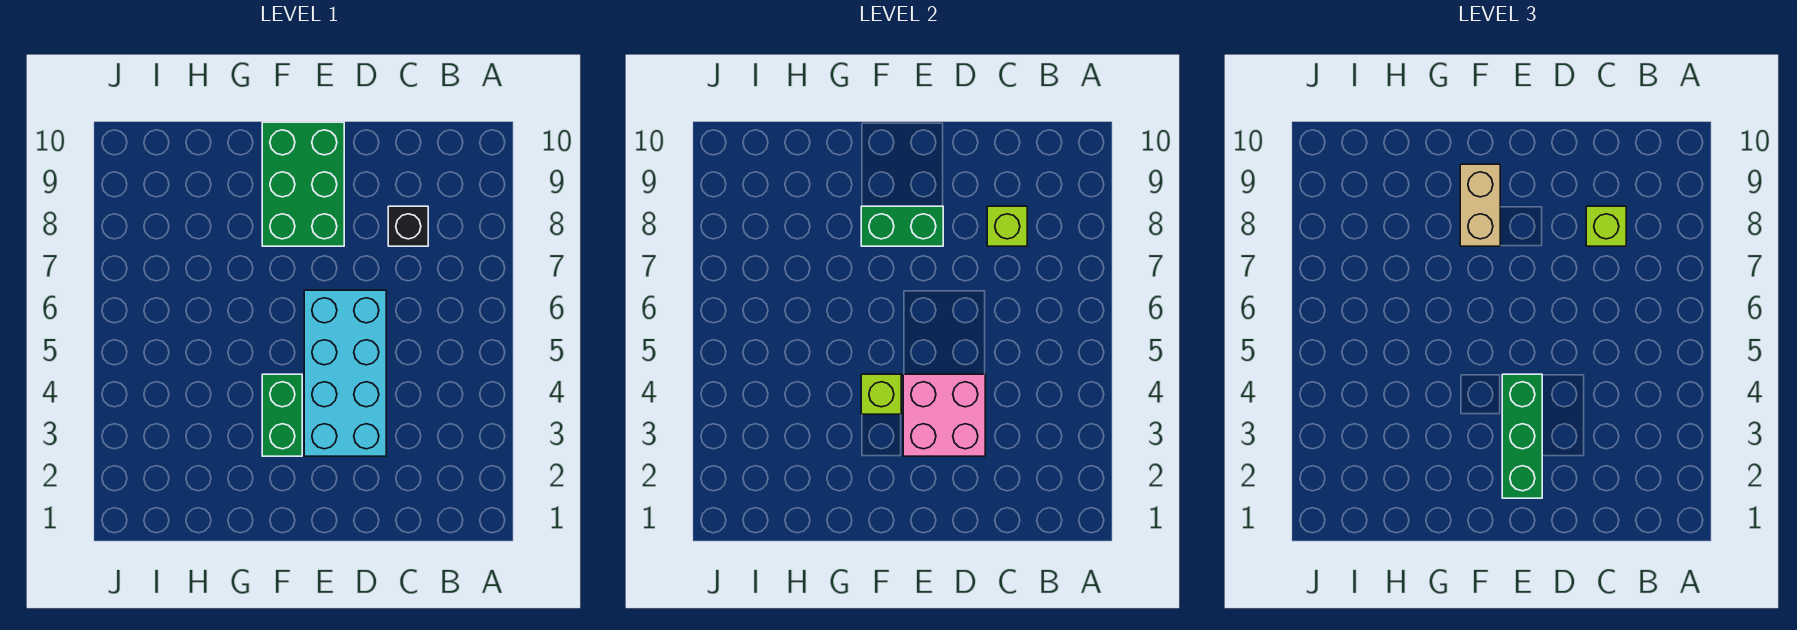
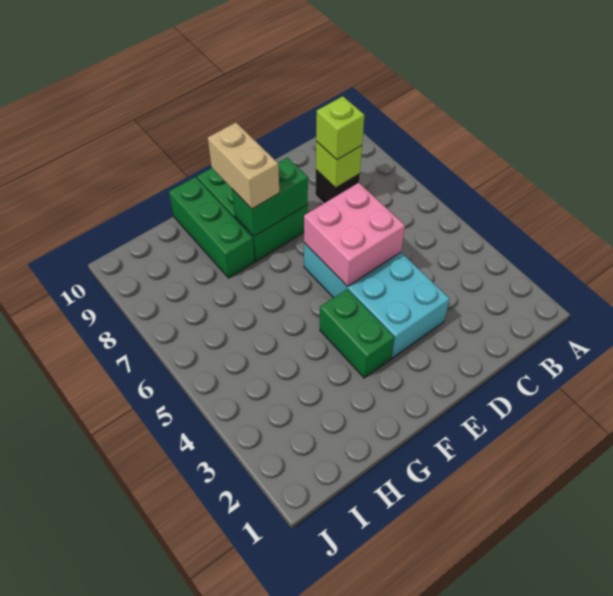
pink 2x2 brick [903,374,985,456] -> pink 2x2 brick moved to [304,183,405,287]
green 1x3 brick [1502,374,1542,498] -> green 1x3 brick moved to [169,177,255,278]
lime 1x1 brick [861,374,901,414] -> none

